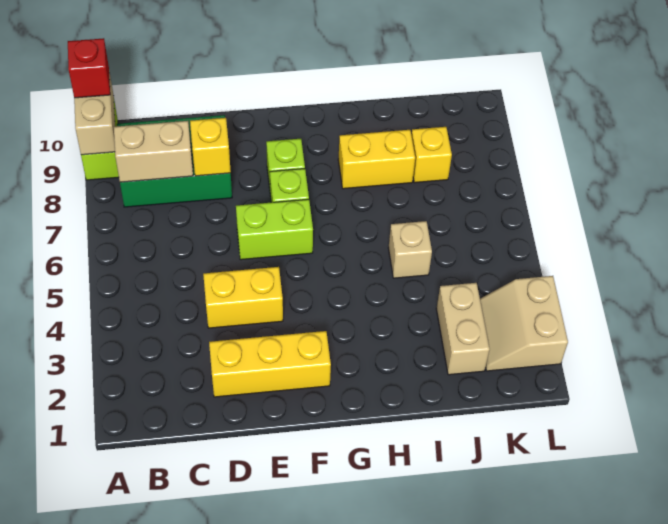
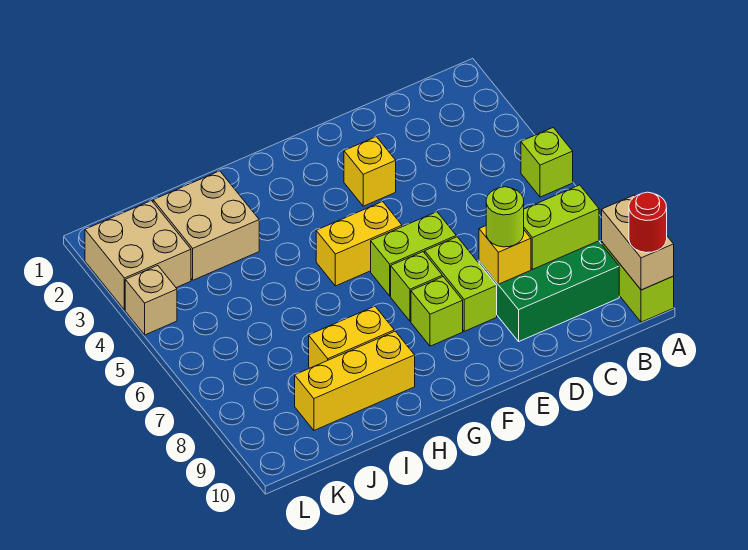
none -> lime 1x1 brick [521,128,573,197]
red 1x1 brick [68,38,110,98] -> red 1x1 round brick [629,192,667,253]
tan 1x2 brick [114,121,193,182] -> lime 1x2 brick [524,185,599,269]
yellow 1x3 brick [209,331,331,397] -> yellow 1x3 brick moved to [295,331,415,430]
yellow 1x2 brick [203,267,283,328] -> yellow 1x2 brick moved to [316,202,402,286]
none -> lime 1x1 round brick [486,187,524,247]
none -> lime 1x2 brick [425,237,497,331]
tan 1x1 brick [389,221,432,278] -> tan 1x1 brick moved to [125,265,177,335]
tan 1x2 brick [436,283,490,375] -> tan 2x2 brick [153,171,259,280]
yellow 1x1 brick [411,127,452,183] -> yellow 1x1 brick moved to [344,137,396,206]
tan 2x2 slope [480,276,568,371] -> tan 2x2 brick [85,201,191,310]

